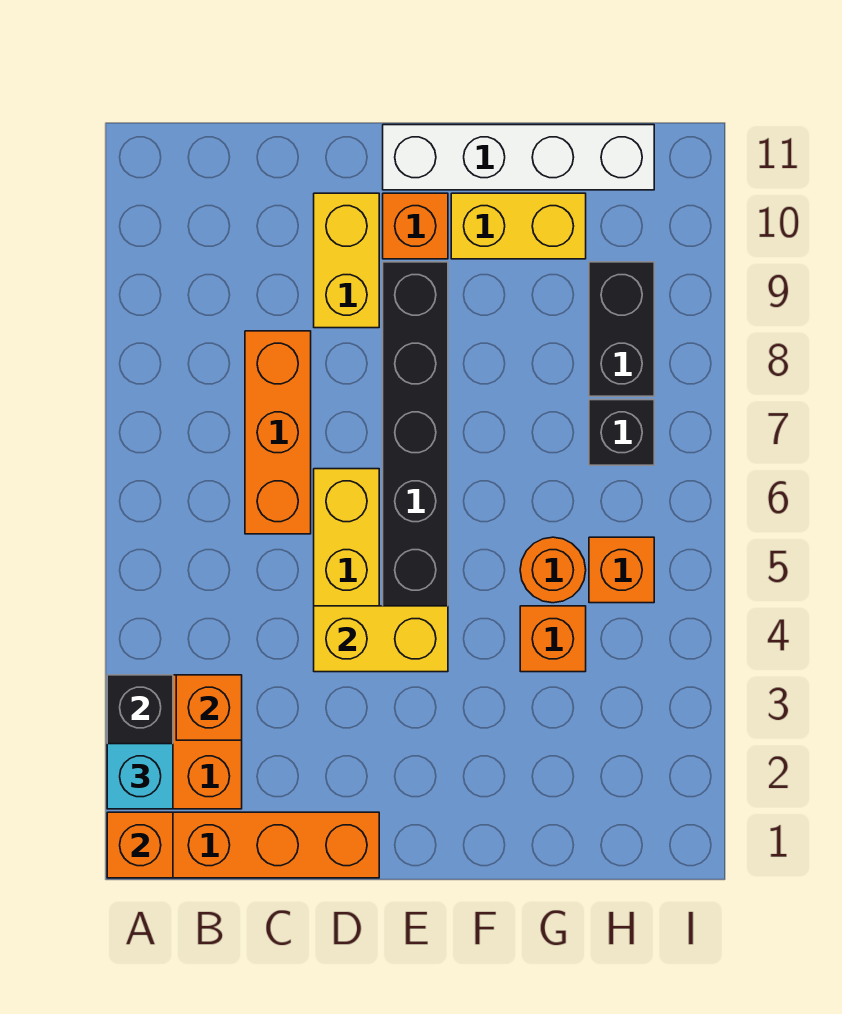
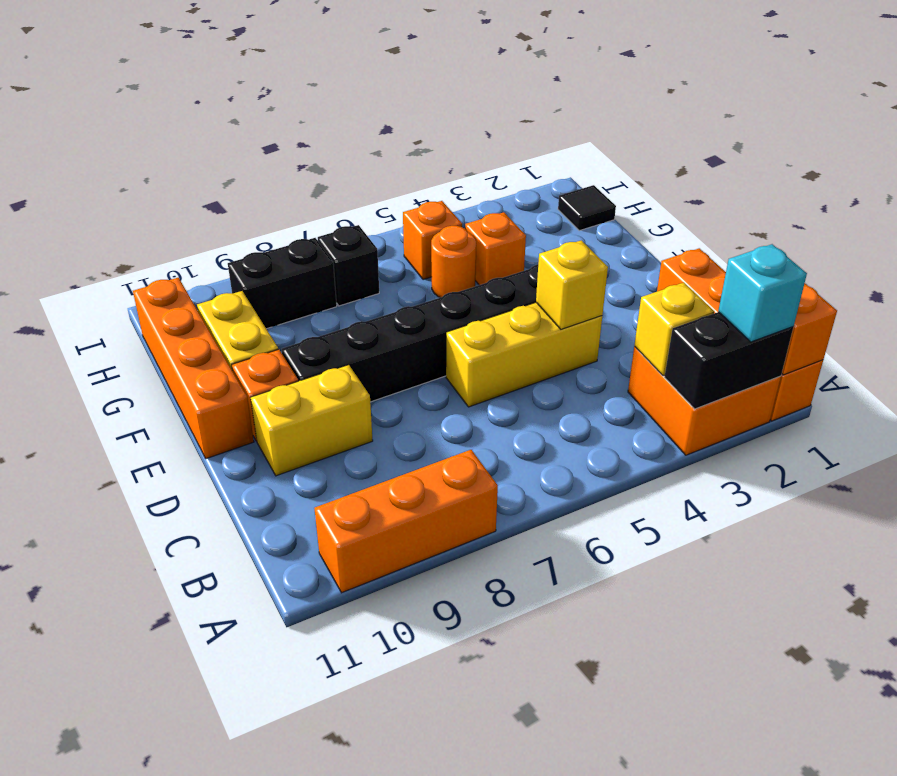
orange 1x1 brick [176,675,242,740] -> yellow 1x1 brick [634,283,714,376]
orange 1x3 brick [245,331,311,534] -> orange 1x3 brick moved to [314,450,498,593]
yellow 1x2 brick [314,606,448,672] -> yellow 1x1 brick [536,240,608,329]
white 1x4 brick [383,125,654,190] -> orange 1x4 brick [133,278,254,459]
none -> black 1x1 tile [558,185,616,231]

